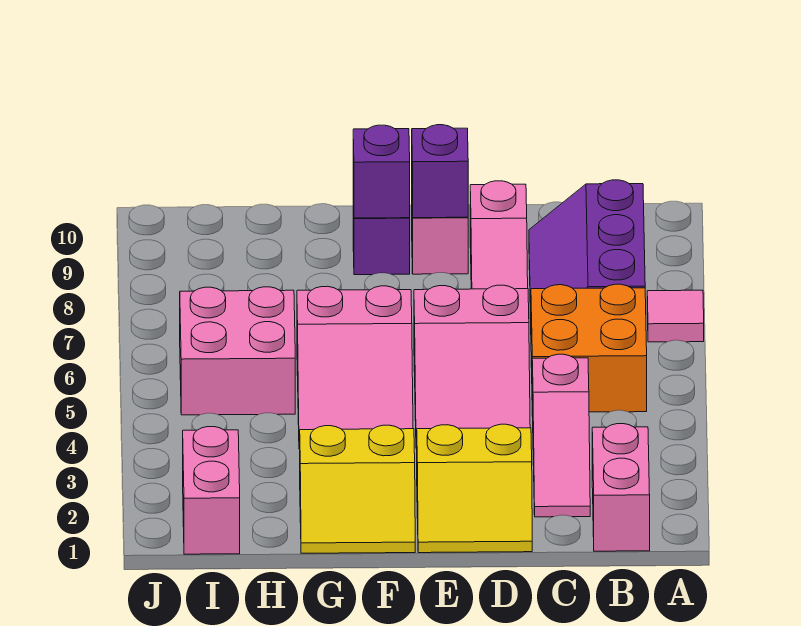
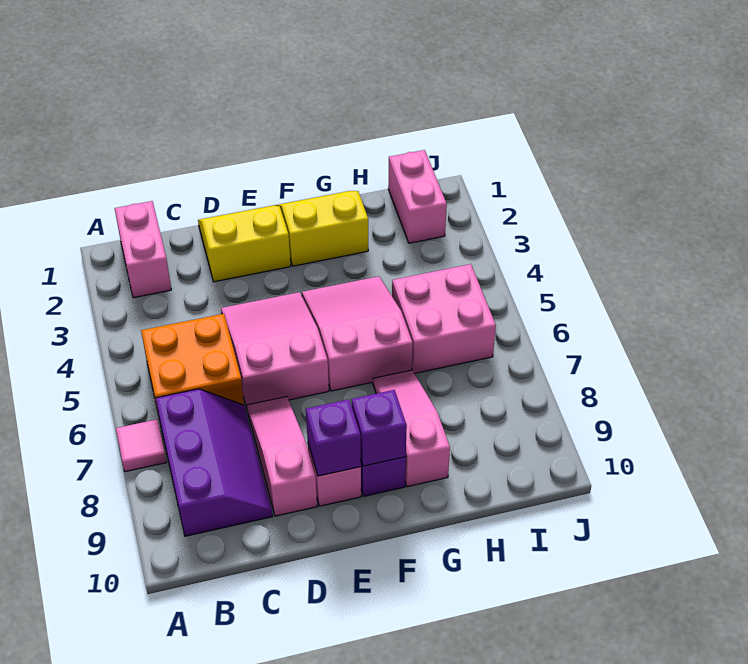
pink 1x3 slope [532,354,590,517] -> pink 1x3 slope moved to [373,370,450,487]

